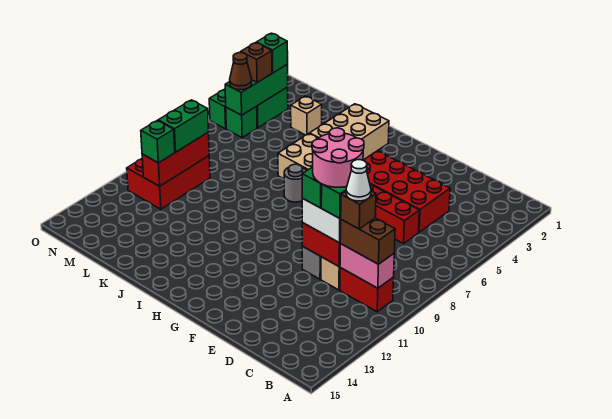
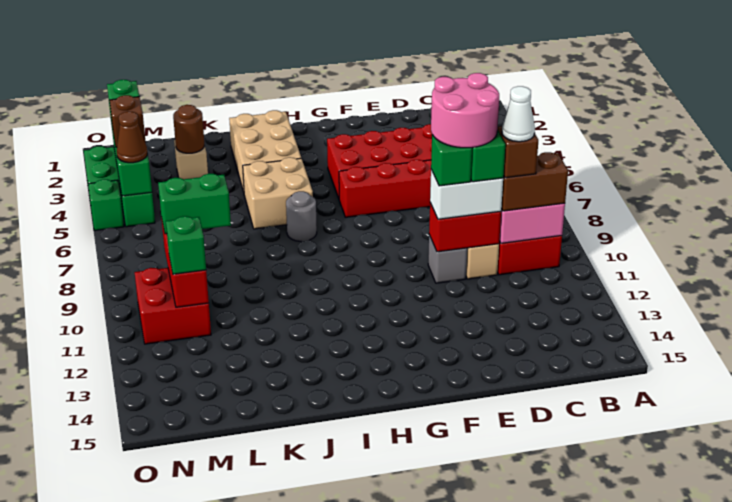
none -> brown 1x1 round brick [173,105,204,153]
red 2x3 brick [127,156,210,209] -> red 2x2 brick [135,268,211,344]
green 1x2 brick [158,100,209,152] -> green 1x2 brick turned to [158,174,231,234]

